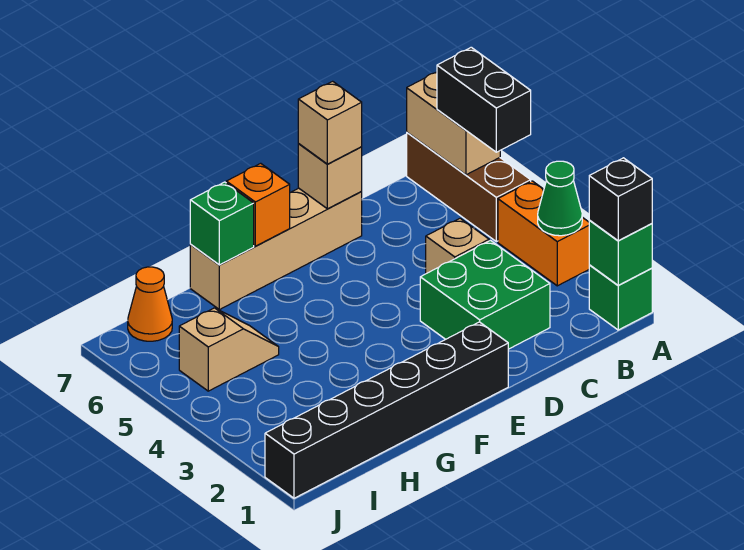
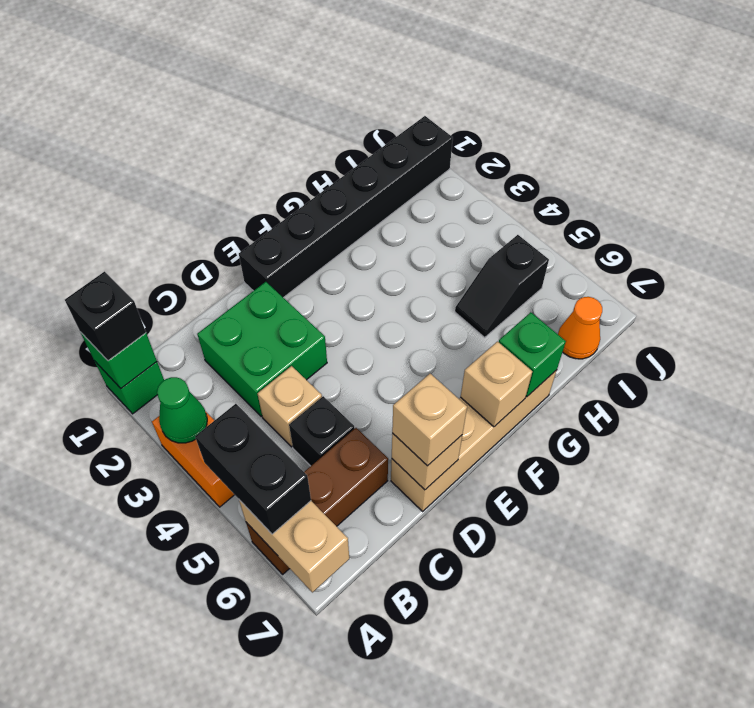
brown 1x3 brick [407,133,531,242] -> brown 1x3 brick turned to [246,428,388,574]
none -> black 1x1 brick [289,396,355,466]
orange 1x1 brick [226,163,290,246] -> tan 1x1 brick [461,342,532,427]
tan 1x2 slope [179,308,279,391] -> black 1x2 slope [455,235,549,337]

